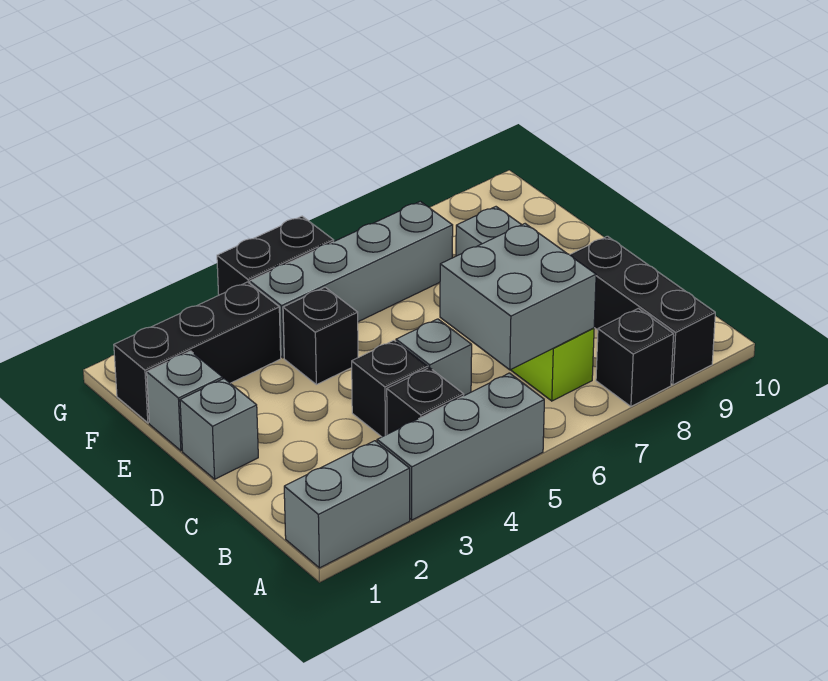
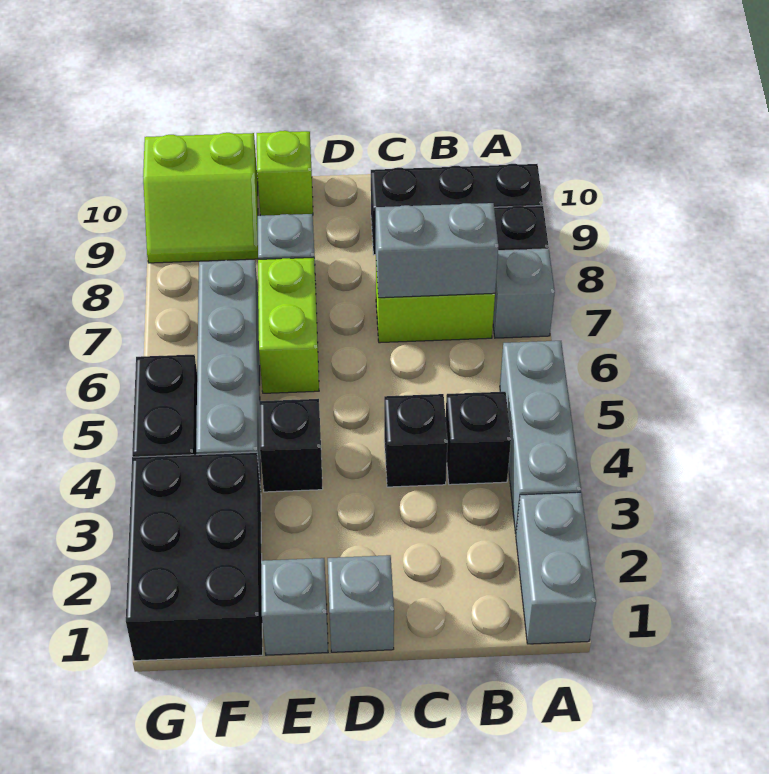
grey 2x2 brick [440,224,596,370] -> grey 1x2 brick [376,203,498,298]
grey 1x1 brick [396,319,472,396] -> grey 1x1 brick moved to [493,249,555,338]
none -> lime 1x2 brick [258,257,319,393]
none -> lime 1x1 brick [257,131,313,216]
black 1x3 brick [114,282,281,423] -> black 2x3 brick [126,452,263,661]
none -> lime 2x2 slope [143,133,258,263]

